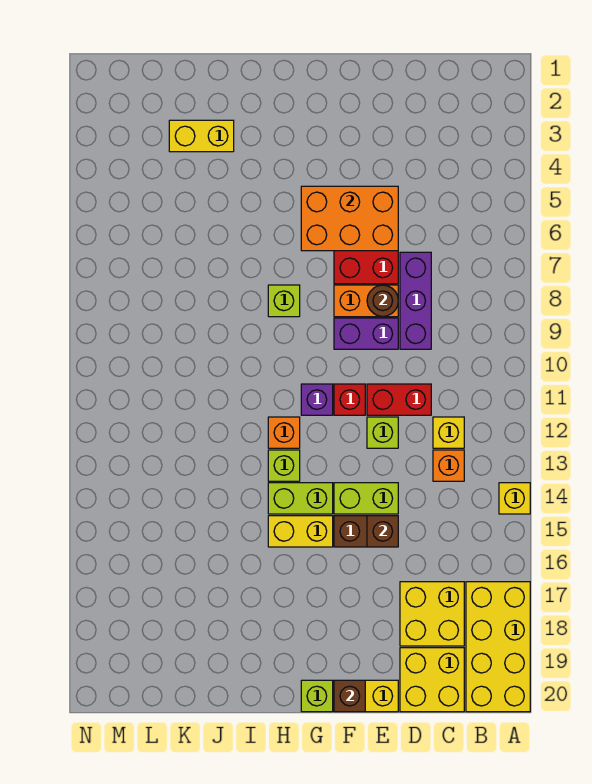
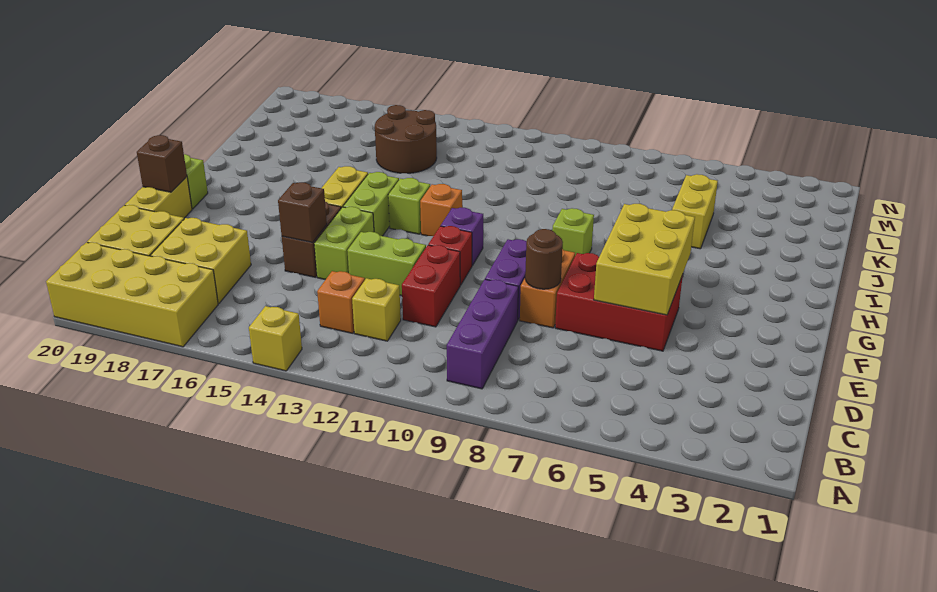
purple 1x3 brick [400,252,431,349] -> purple 1x3 brick turned to [447,279,518,389]
orange 2x3 brick [301,186,398,251] -> yellow 2x3 brick [594,204,695,315]
lime 1x1 brick [367,417,398,448] -> lime 1x2 brick [347,232,426,296]
yellow 1x2 brick [169,120,234,152] -> yellow 1x2 brick moved to [672,174,718,249]
none -> brown 2x2 round brick [375,105,437,173]

